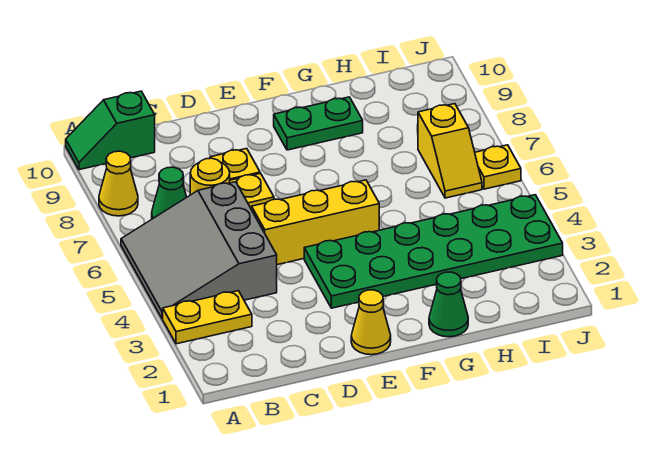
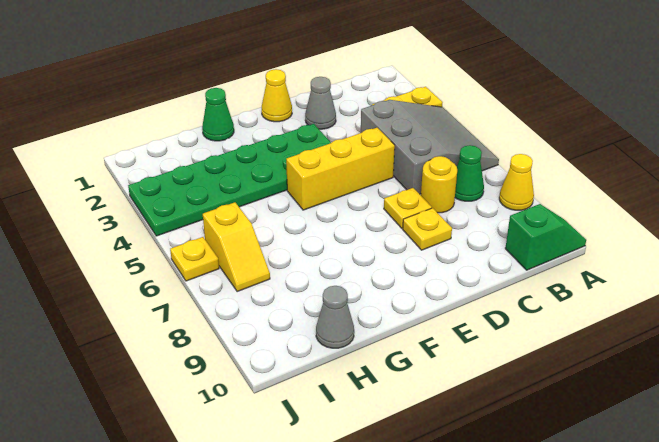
none -> grey 1x1 cone [305,77,336,129]
green 1x2 plate [274,97,363,150] -> none
none -> grey 1x1 cone [316,286,354,348]
yellow 1x2 slope [418,104,482,198] -> yellow 1x2 slope turned to [203,202,270,291]

